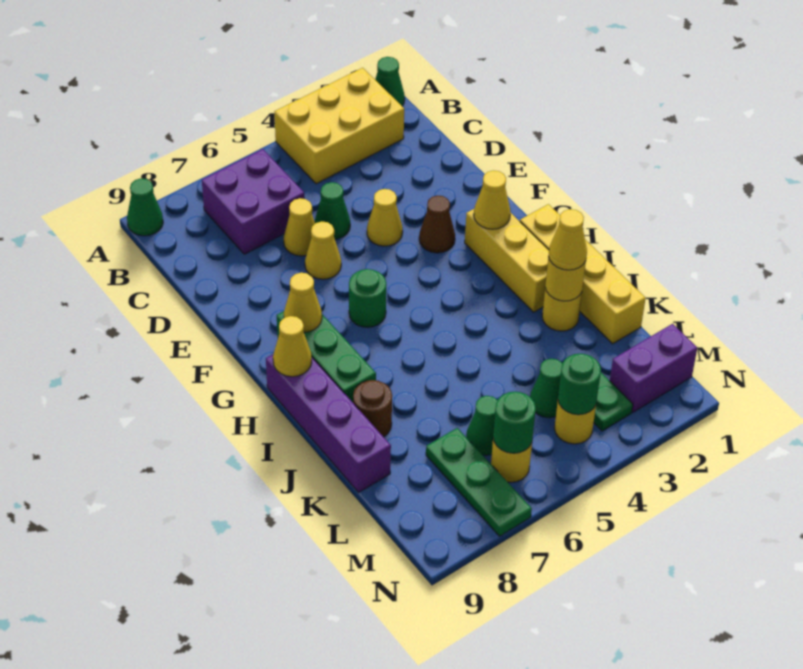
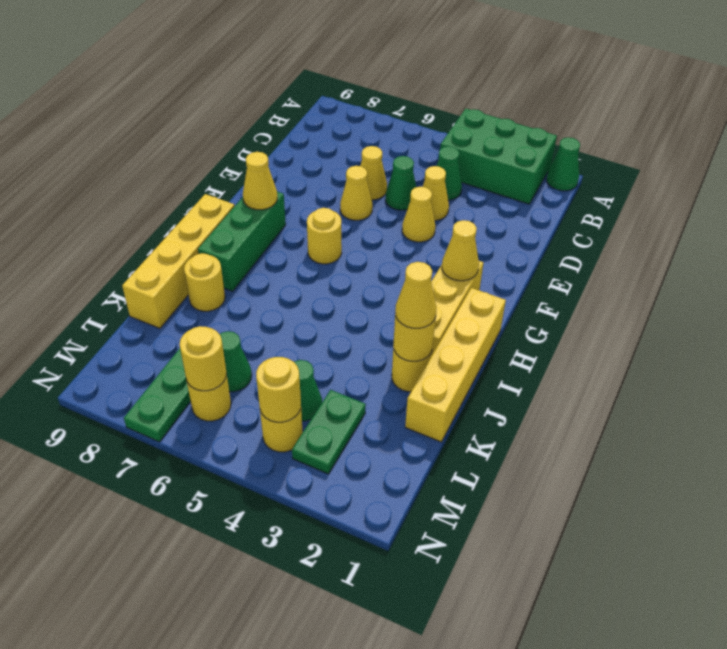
yellow 2x3 brick [275,68,404,184] -> green 2x3 brick [440,109,557,204]
green 1x1 cone [127,178,163,236] -> green 1x1 cone moved to [437,146,462,200]
purple 2x2 brick [202,149,305,254] -> none
brown 1x1 cone [419,196,455,253] -> none
green 1x1 round brick [349,269,386,327] -> yellow 1x1 round brick [307,208,342,264]
purple 1x4 brick [266,355,391,492] -> yellow 1x4 brick [122,194,235,328]
yellow 1x1 cone [273,316,312,377] -> yellow 1x1 cone moved to [422,166,449,221]
brown 1x1 round brick [353,380,392,437] -> yellow 1x1 round brick [184,253,225,311]
purple 1x2 brick [610,324,697,412] -> none
green 1x1 round brick [558,354,601,415] -> yellow 1x1 round brick [256,357,301,422]
green 1x1 round brick [493,392,536,453] -> yellow 1x1 round brick [180,326,226,391]

